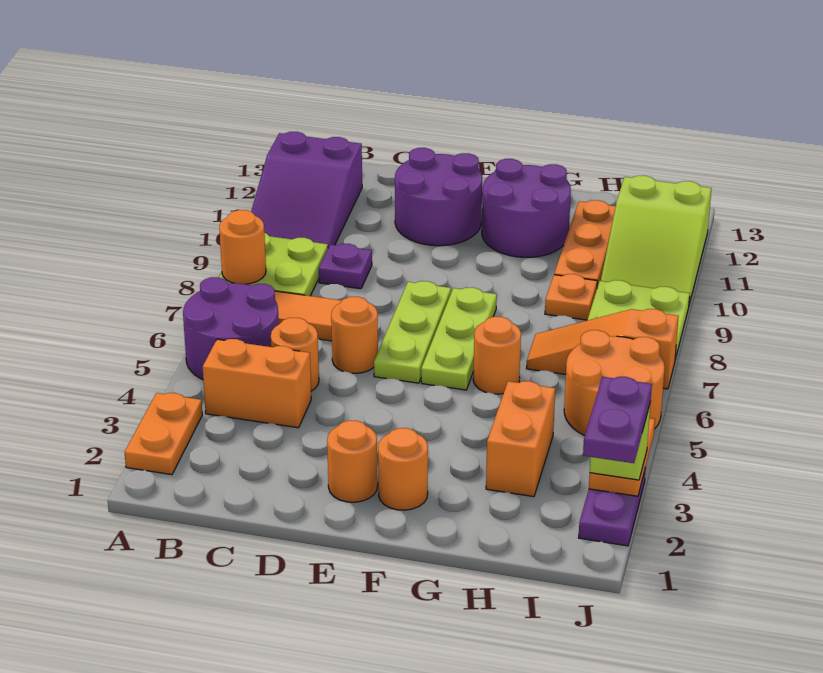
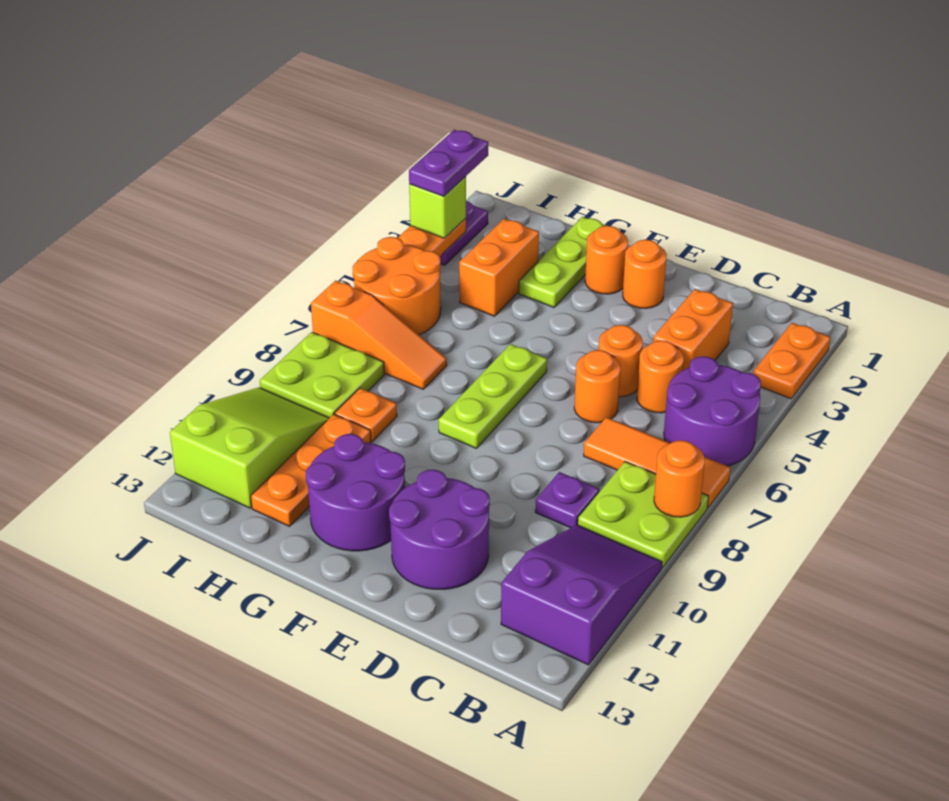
orange 1x2 brick [203,339,311,428] -> orange 1x2 brick turned to [653,289,733,370]
lime 1x3 plate [374,281,451,383] -> lime 1x3 plate moved to [519,217,607,307]
orange 1x1 round brick [473,317,521,394] -> orange 1x1 round brick moved to [599,325,643,397]

